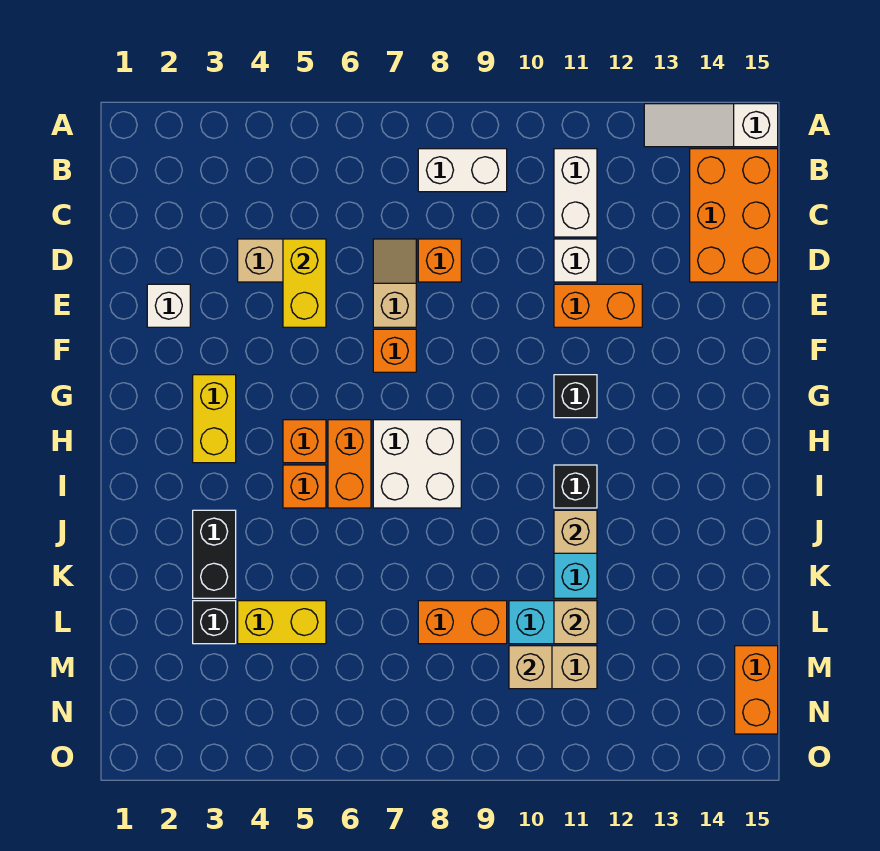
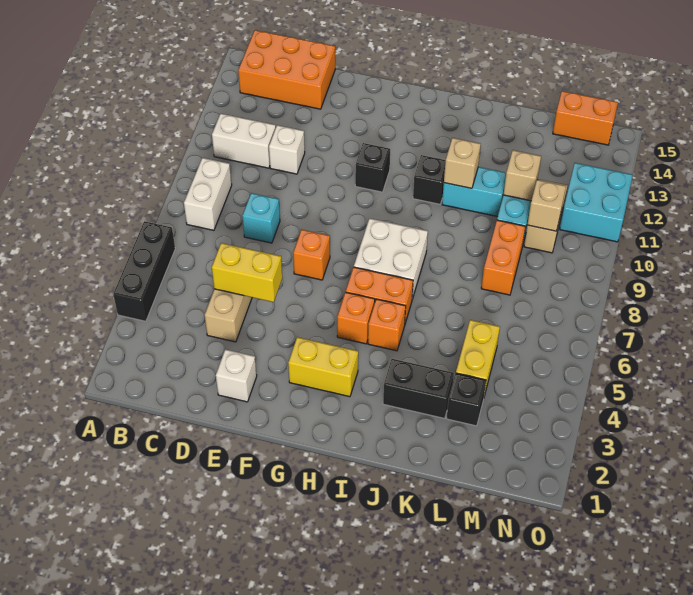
none -> black 1x3 brick [113,221,175,321]
white 1x3 slope [644,104,778,147] -> none
tan 1x2 slope [373,239,416,327] -> none
orange 1x1 brick [418,239,461,282] -> cyan 1x1 brick [242,193,280,243]
orange 1x2 brick [554,284,642,327] -> none
none -> cyan 2x2 brick [560,163,633,242]

